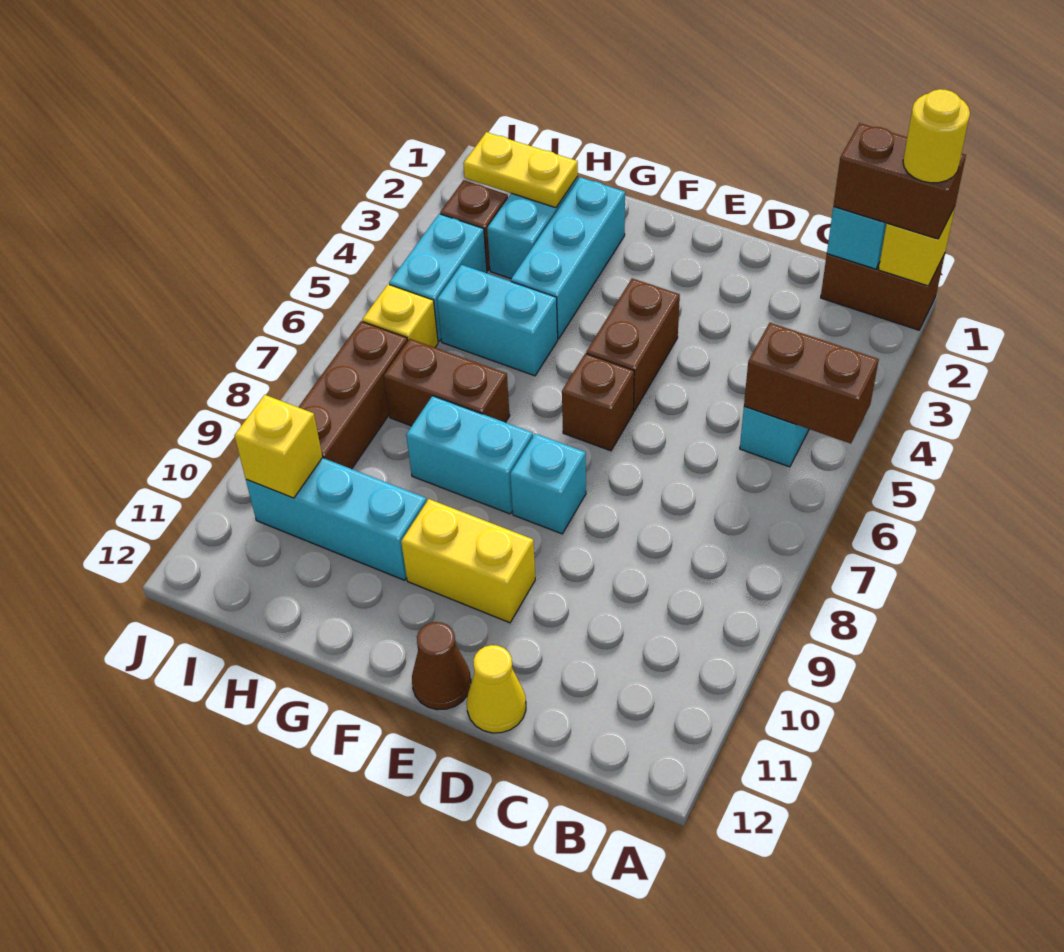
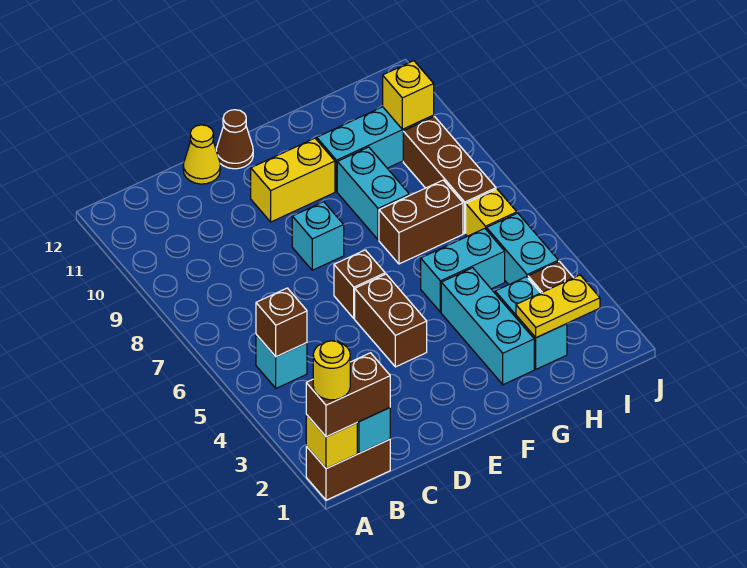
brown 1x2 brick [744,323,879,444] -> brown 1x1 brick [256,288,307,357]
cyan 1x2 brick [406,396,533,514] -> cyan 1x2 brick turned to [337,147,409,240]

